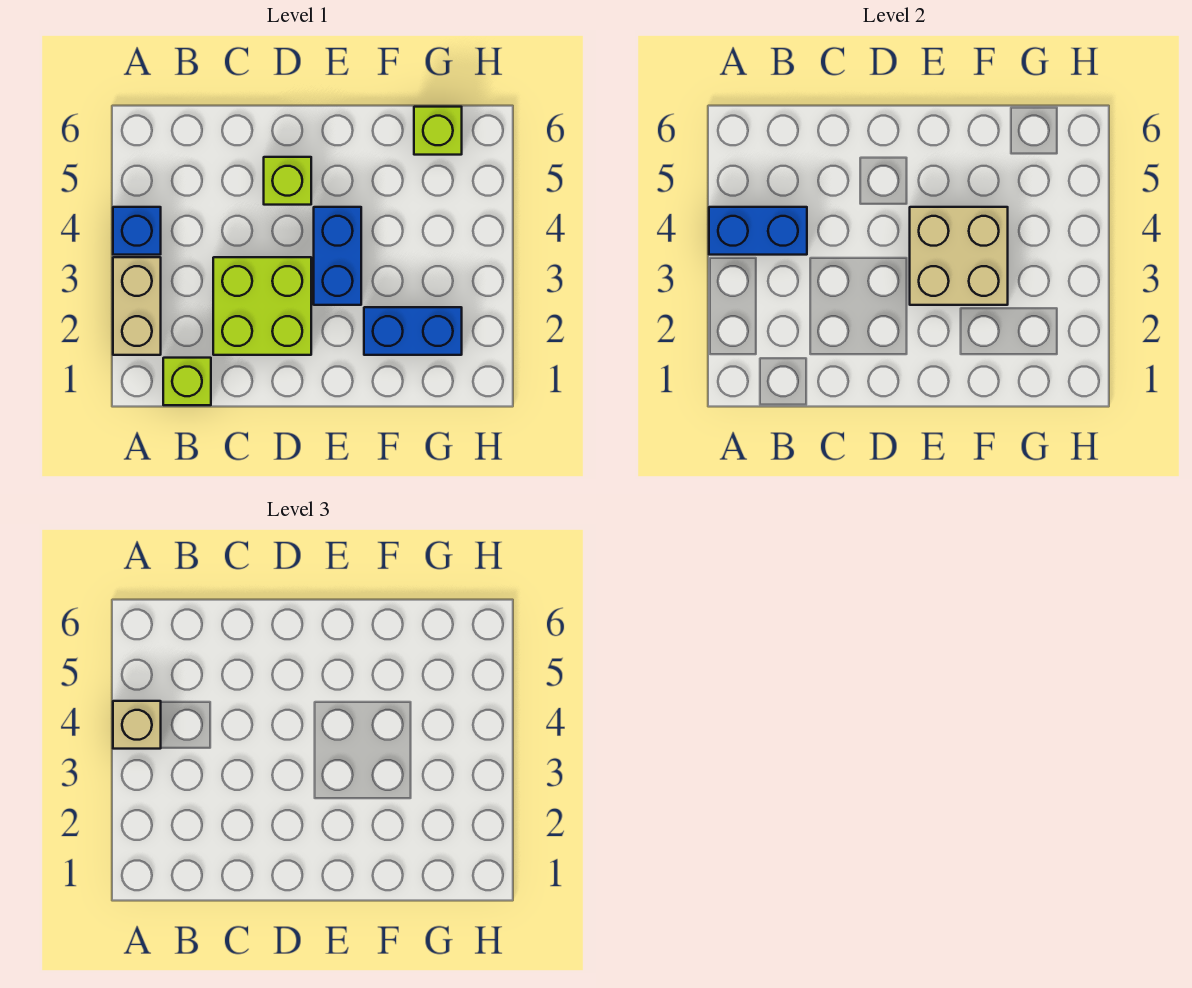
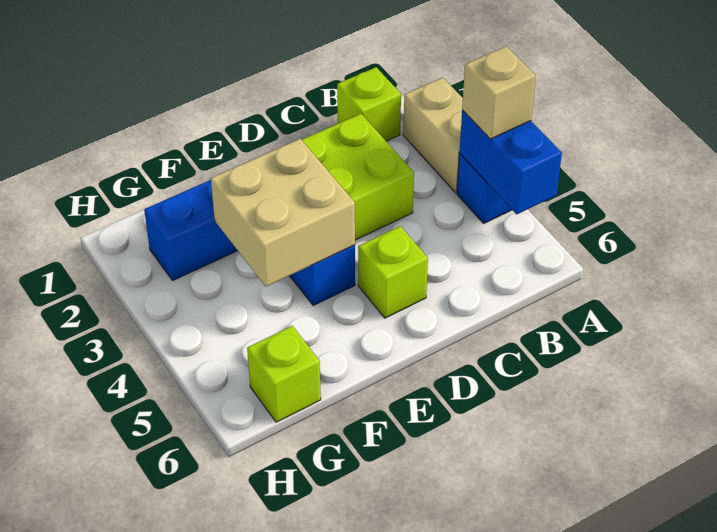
blue 1x2 brick [709,207,807,255] -> blue 1x2 brick turned to [459,110,562,214]

